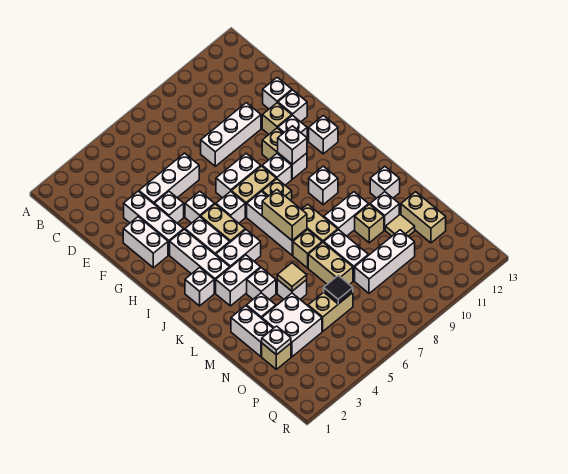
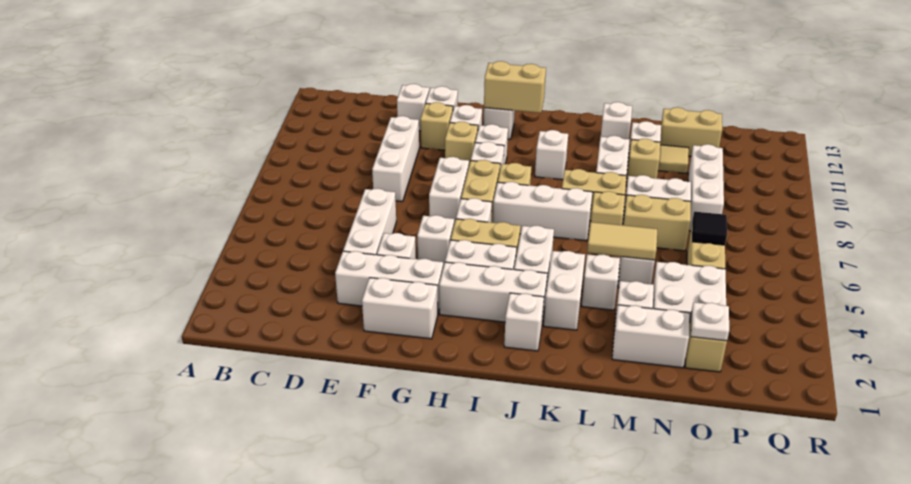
white 1x1 brick [278,126,307,165] -> none
tan 1x2 brick [262,190,307,241] -> tan 1x2 brick moved to [484,61,546,113]
tan 1x1 tile [277,263,307,291] -> tan 1x2 tile [587,222,657,260]

